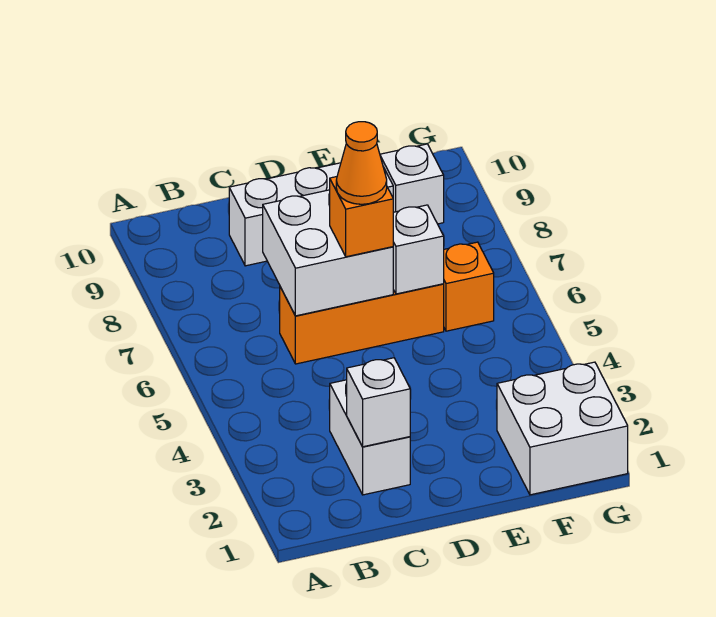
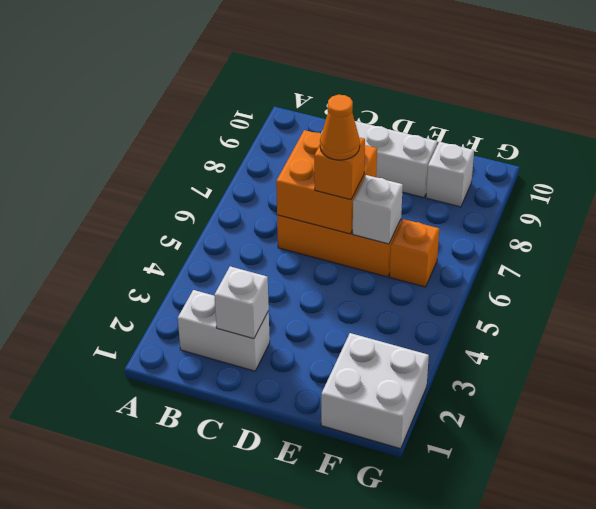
white 1x2 brick [330,380,410,495] -> white 1x2 brick turned to [178,290,270,371]
white 2x2 brick [263,190,393,316] -> orange 2x2 brick [276,130,377,234]

